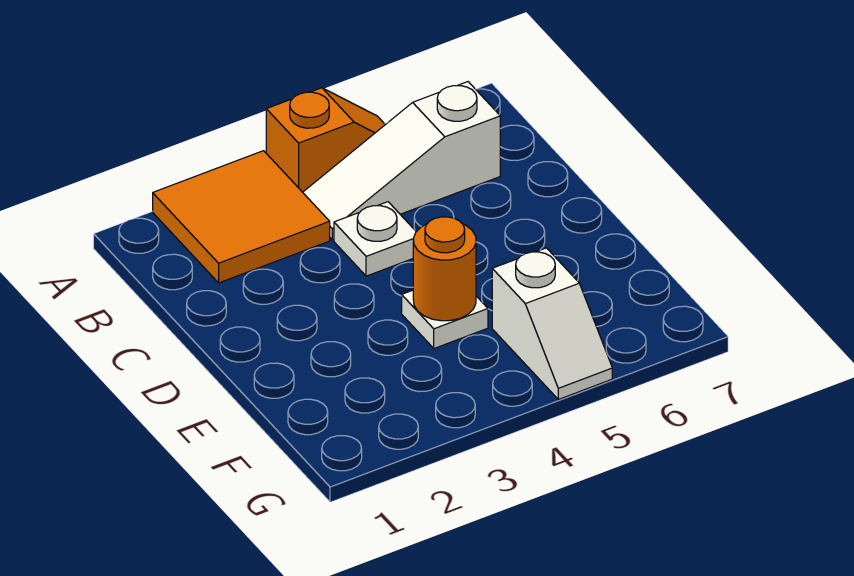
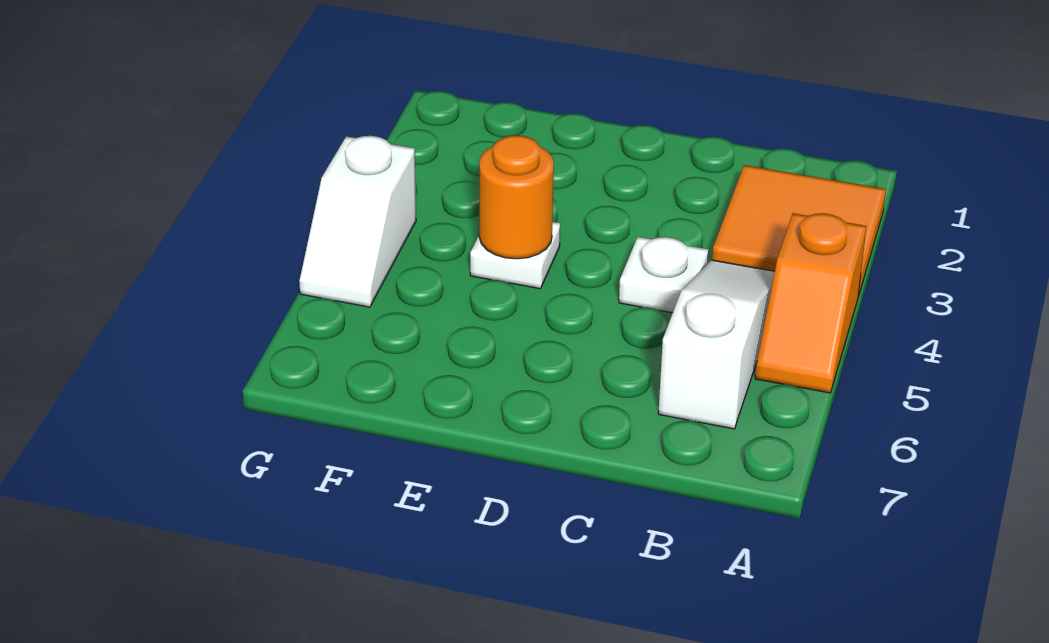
white 1x2 slope [492,248,612,400] -> white 1x2 slope turned to [299,136,416,307]

